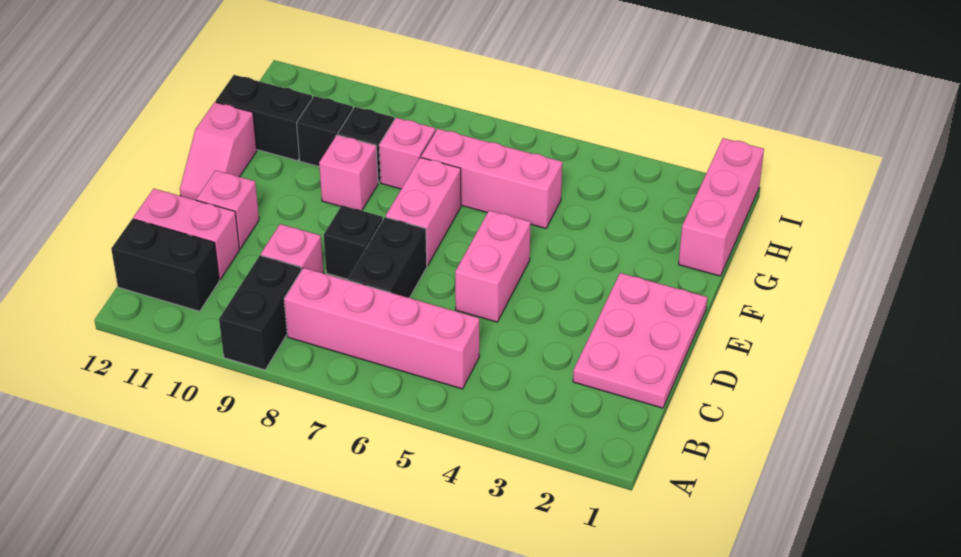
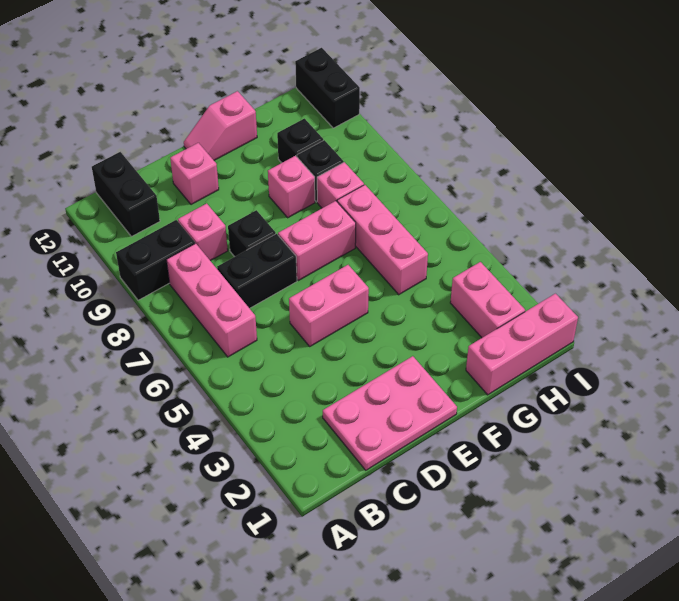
pink 1x4 brick [284,268,479,389] -> pink 1x3 brick [166,243,257,357]
pink 1x2 brick [133,189,239,279] -> pink 1x2 brick moved to [450,262,525,338]
black 1x2 brick [216,75,312,161] -> black 1x2 brick moved to [295,48,360,128]

